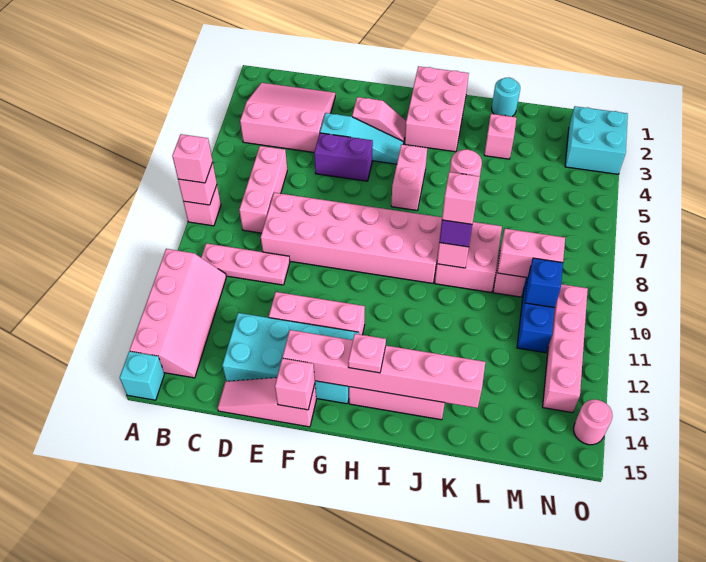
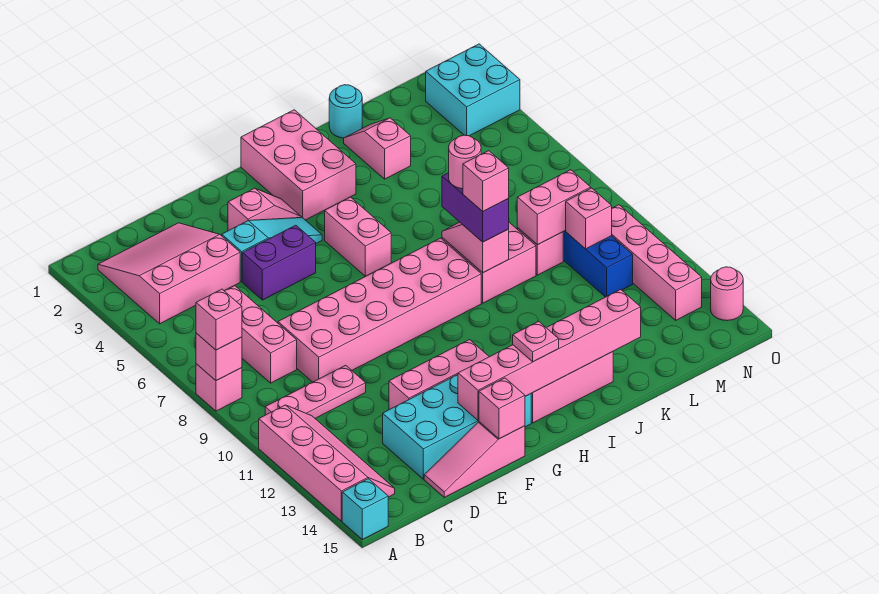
blue 1x1 brick [525,258,563,308] -> pink 1x1 brick [566,188,612,249]

